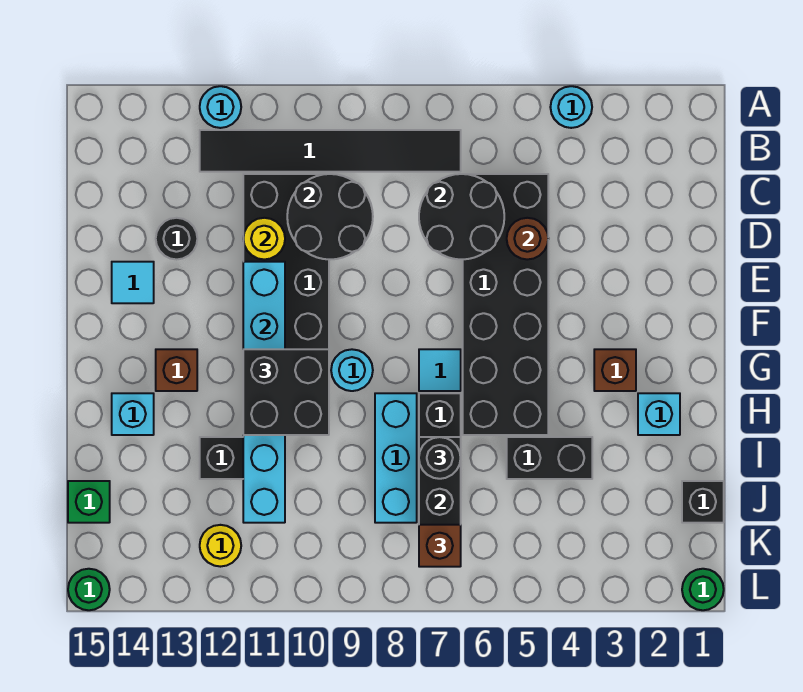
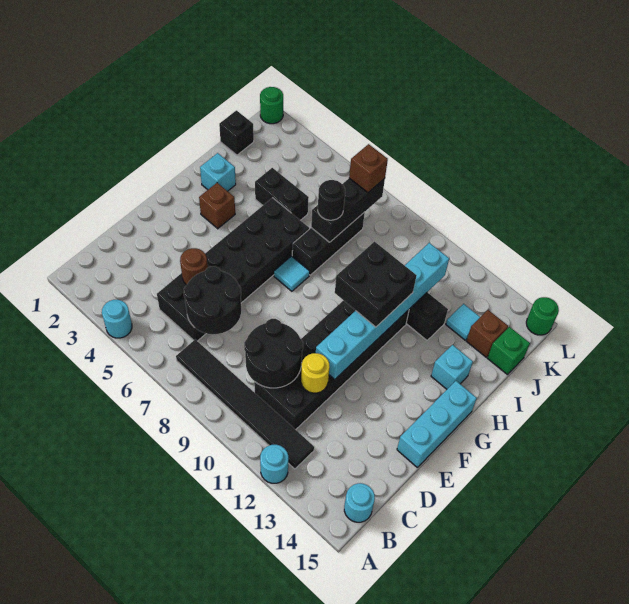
black 1x1 round brick [156,218,197,260] -> none
cyan 1x1 tile [112,262,154,303] -> cyan 1x1 tile moved to [446,304,480,340]
cyan 1x1 round brick [331,349,373,391] -> cyan 1x1 round brick moved to [344,483,375,522]
brown 1x1 brick [156,349,197,391] -> brown 1x1 brick moved to [467,310,508,357]
cyan 1x3 brick [375,393,417,523] -> cyan 1x3 brick moved to [397,381,477,468]
yellow 1x1 round brick [200,525,241,567] -> none

